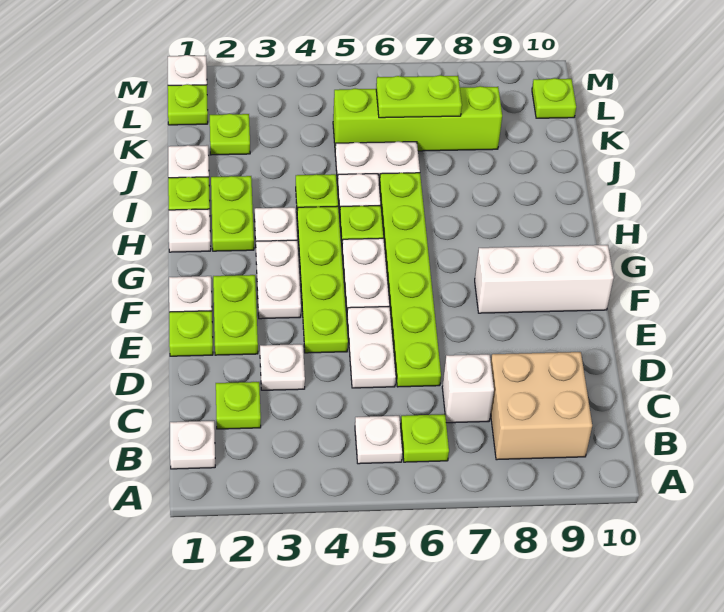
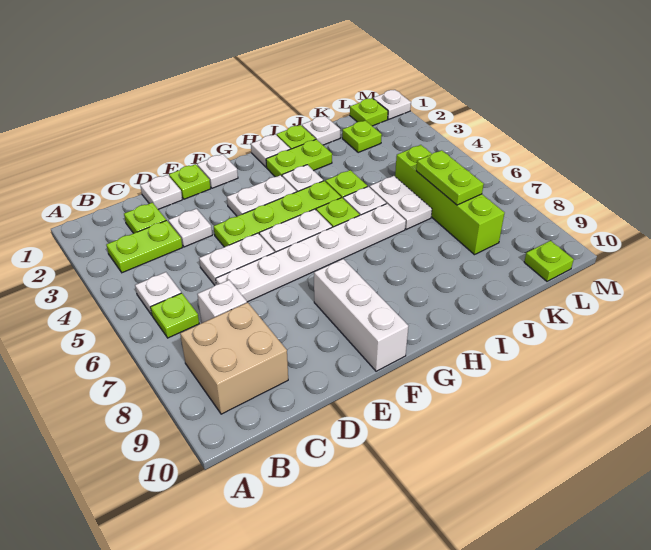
white 1x1 plate [170,421,215,469] -> white 1x1 plate moved to [140,175,182,209]
lime 1x6 plate [379,173,441,387] -> white 1x6 plate [216,204,406,302]
lime 1x2 plate [213,275,258,355] -> lime 1x2 plate moved to [106,220,183,273]

